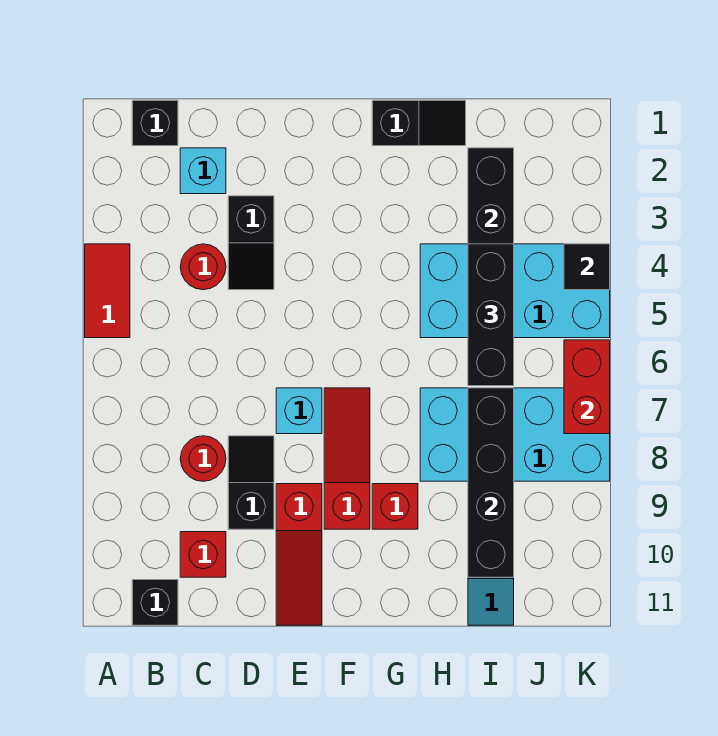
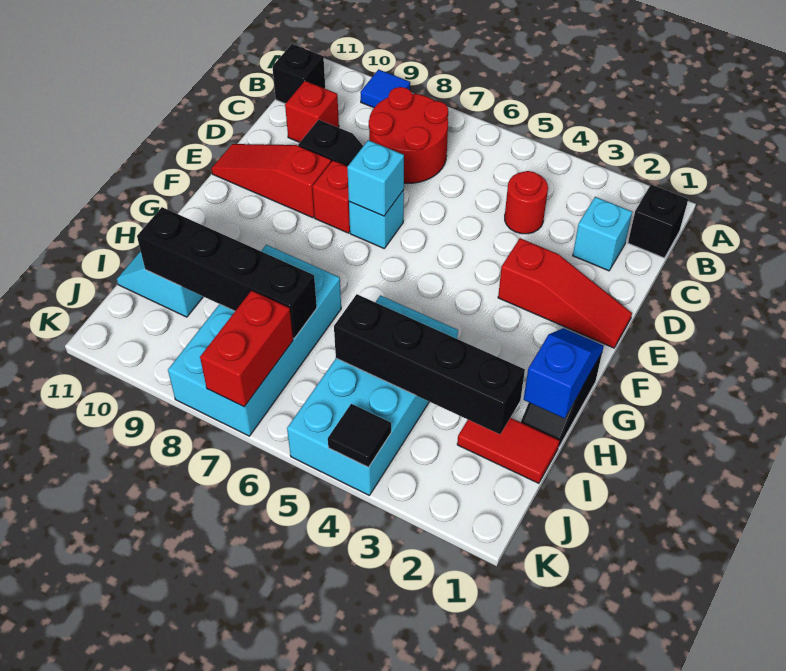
red 1x2 tile [85,244,130,338] -> red 1x2 tile moved to [457,418,559,483]
none -> blue 1x1 tile [360,69,410,108]
red 1x1 round brick [180,436,226,481] -> red 2x2 round brick [369,87,448,183]
black 1x2 slope [228,196,274,290] -> none
none -> cyan 1x1 brick [347,140,404,216]
red 1x3 slope [324,388,370,529] -> red 1x3 slope moved to [498,238,632,348]
none -> blue 1x2 slope [524,328,604,418]
red 1x1 brick [372,484,418,529] -> red 1x1 brick moved to [312,160,350,233]
black 1x3 brick [468,244,514,386] -> none
red 1x2 brick [564,340,610,434] -> red 1x2 brick turned to [200,291,293,407]

